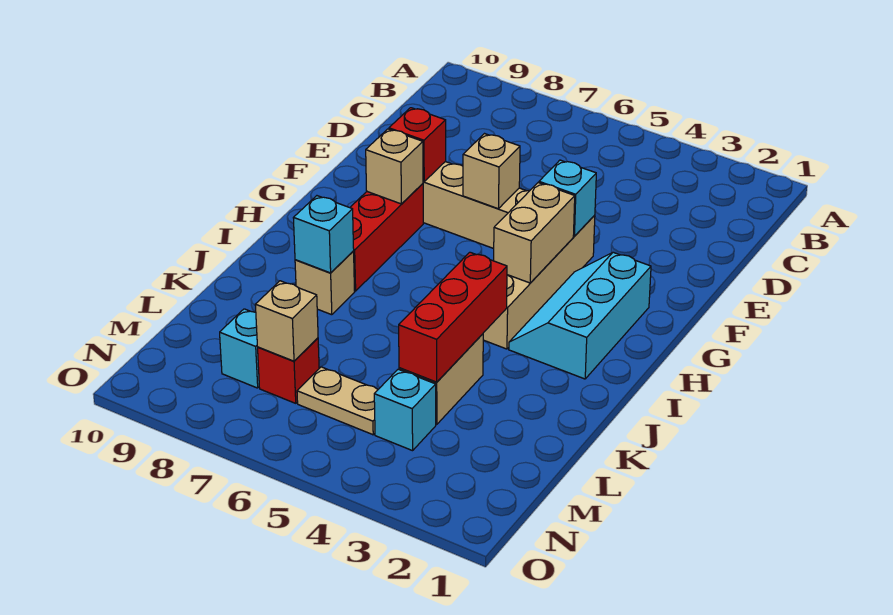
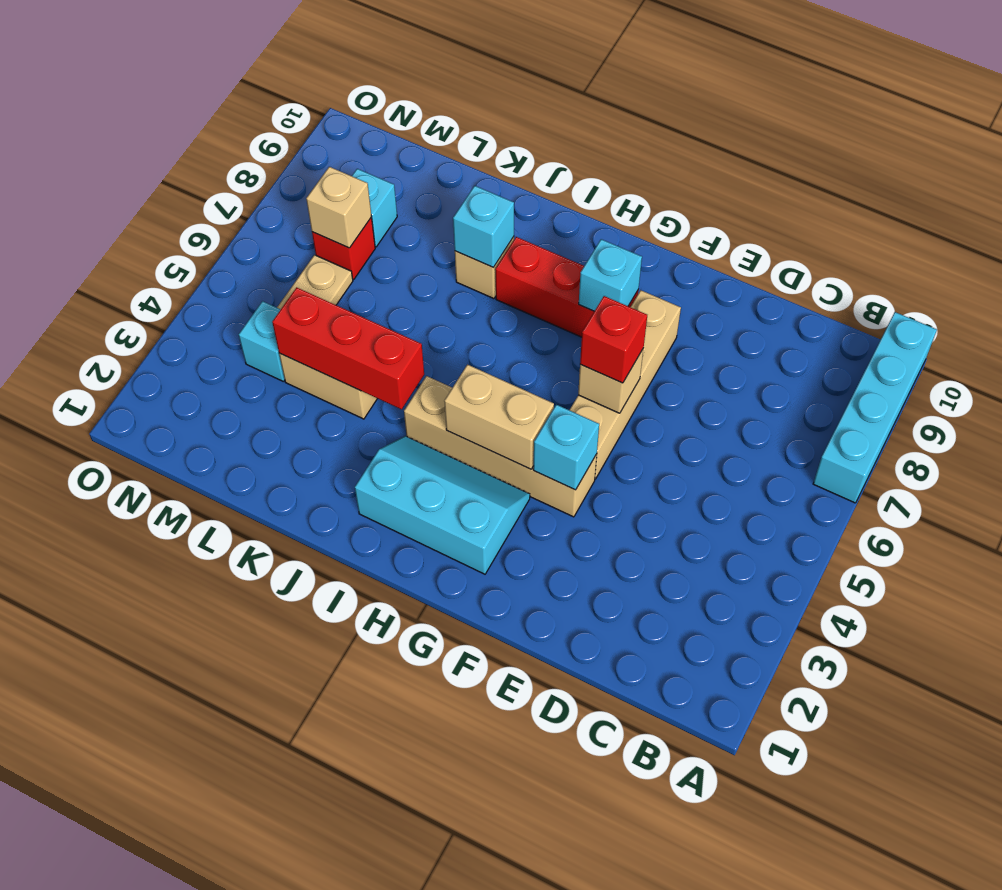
none -> cyan 1x4 brick [813,312,937,503]
red 1x1 brick [389,108,446,182] -> red 1x1 brick moved to [580,296,647,383]
tan 1x1 brick [366,129,423,204] -> cyan 1x1 brick [579,239,642,311]

